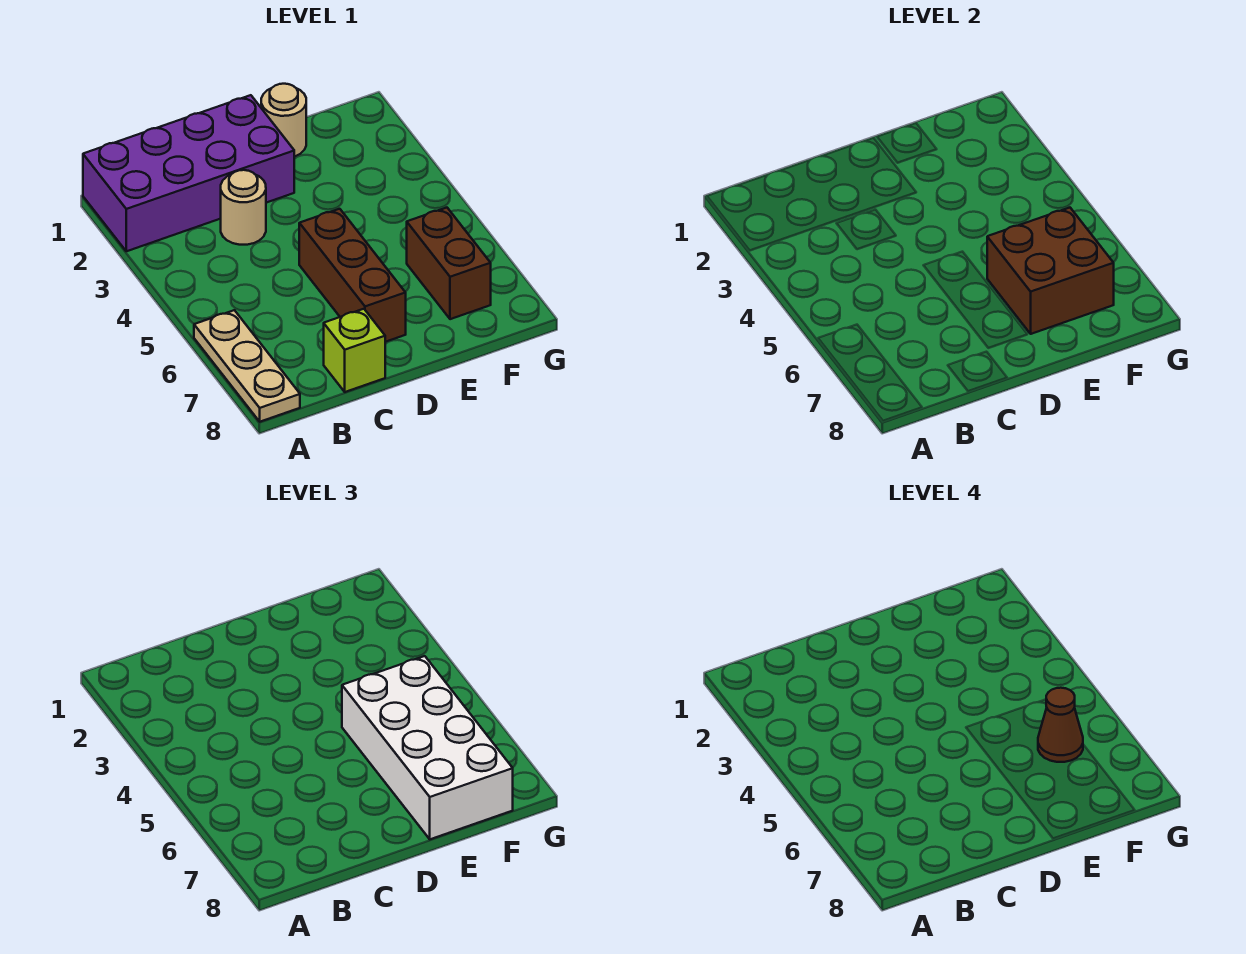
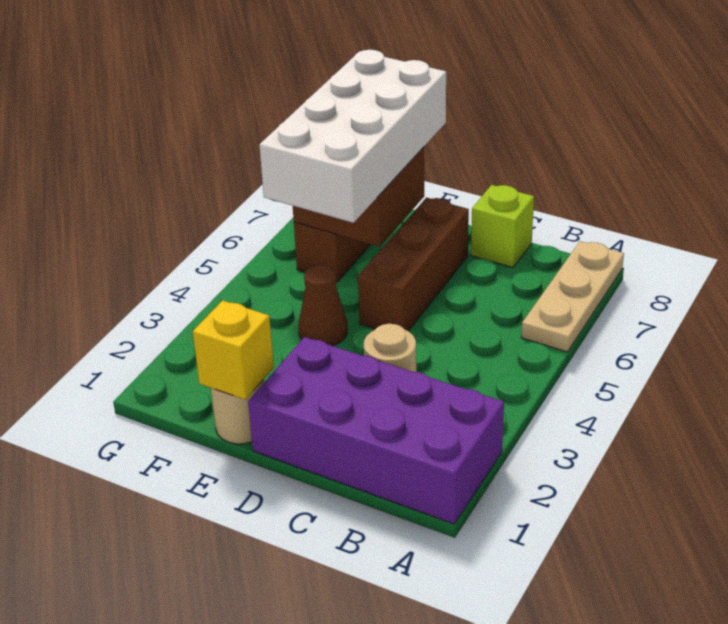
none -> yellow 1x1 brick [193,300,274,400]
brown 1x1 cone [1038,688,1083,762] -> brown 1x1 cone moved to [298,265,348,346]

